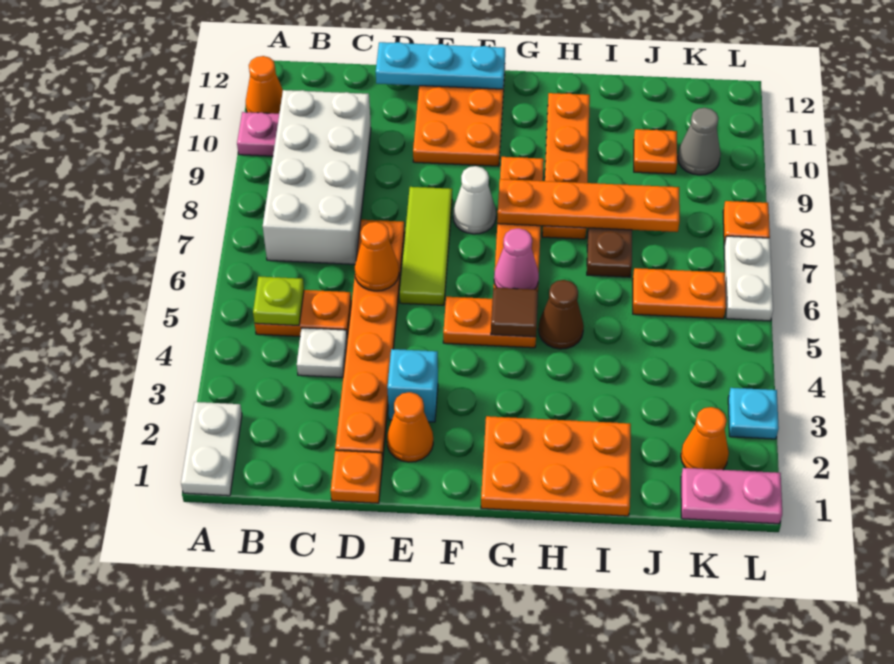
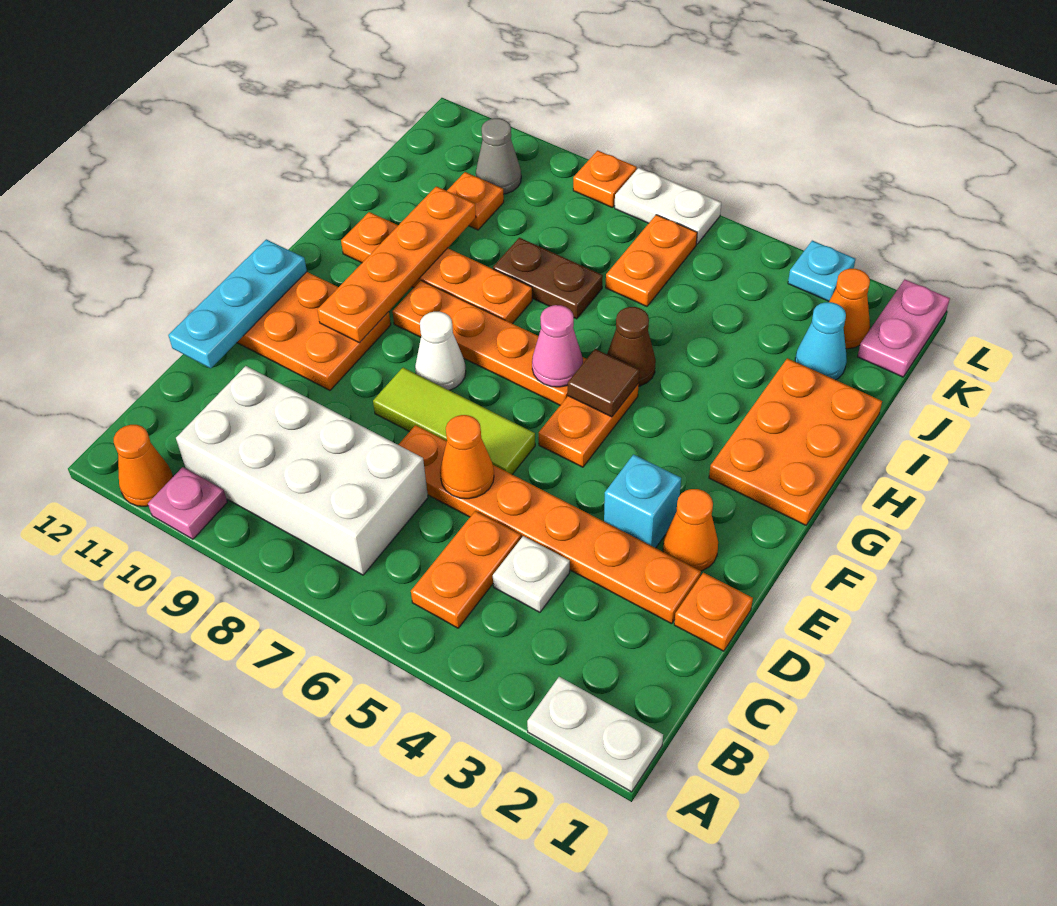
lime 1x1 plate [253,277,304,325] -> none
orange 1x4 plate [497,179,680,232] -> orange 1x4 plate moved to [317,186,476,343]
none -> cyan 1x1 cone [795,302,847,380]

